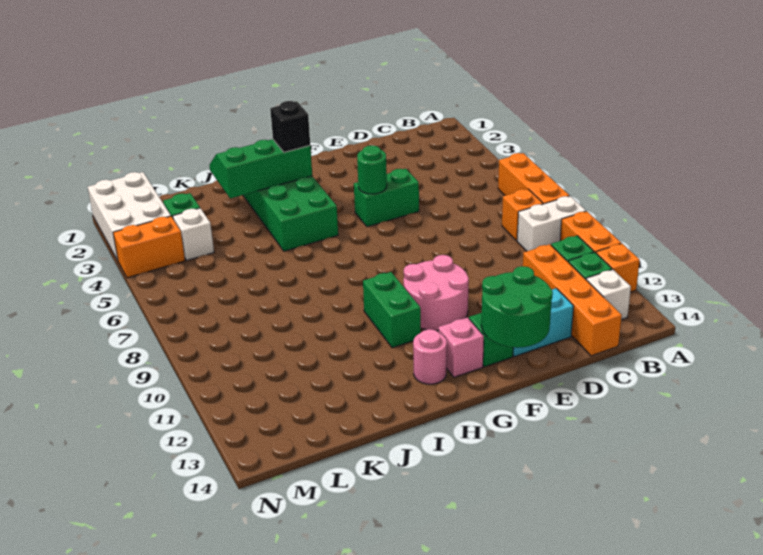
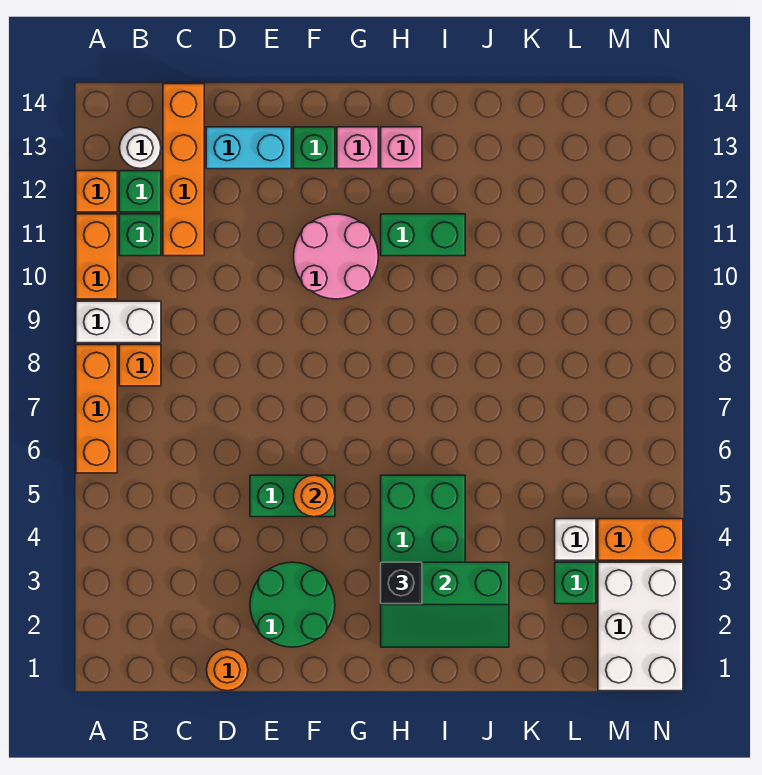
white 1x1 brick [586,270,631,320] -> white 1x1 round brick [119,127,161,168]
none -> orange 1x1 round brick [207,649,248,691]
green 2x2 round brick [481,266,553,348] -> green 2x2 round brick moved to [250,562,335,647]
green 1x1 round brick [357,145,387,194] -> orange 1x1 round brick [294,475,335,517]
green 1x2 brick [363,272,421,348] -> green 1x2 brick turned to [381,214,465,256]
pink 1x1 round brick [413,329,447,384] -> pink 1x1 brick [381,127,422,169]

